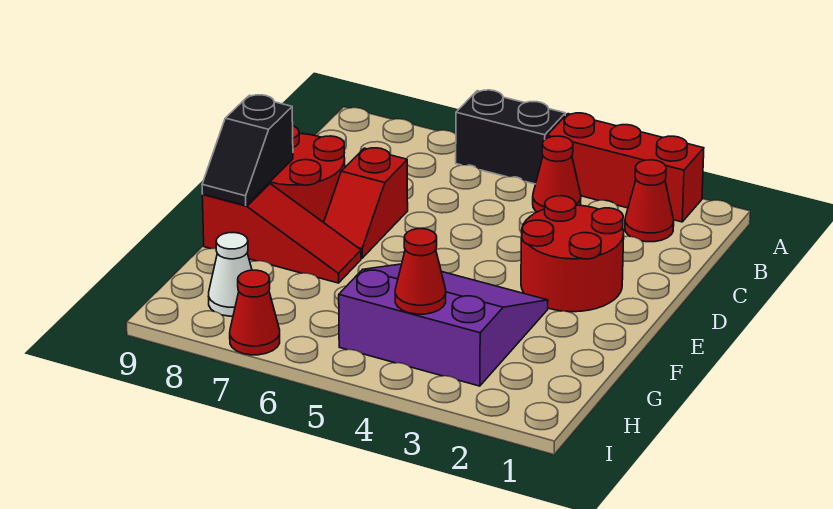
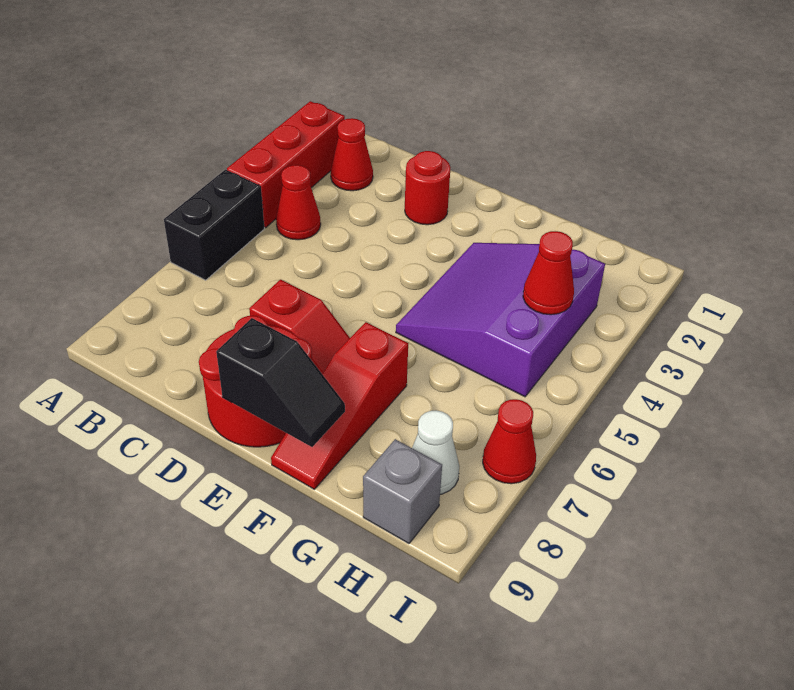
red 2x2 round brick [521,196,624,312] -> red 1x1 round brick [405,151,450,225]
red 1x3 slope [202,183,361,283] -> red 1x3 slope turned to [271,322,408,489]
none -> grey 1x1 brick [363,439,442,543]

